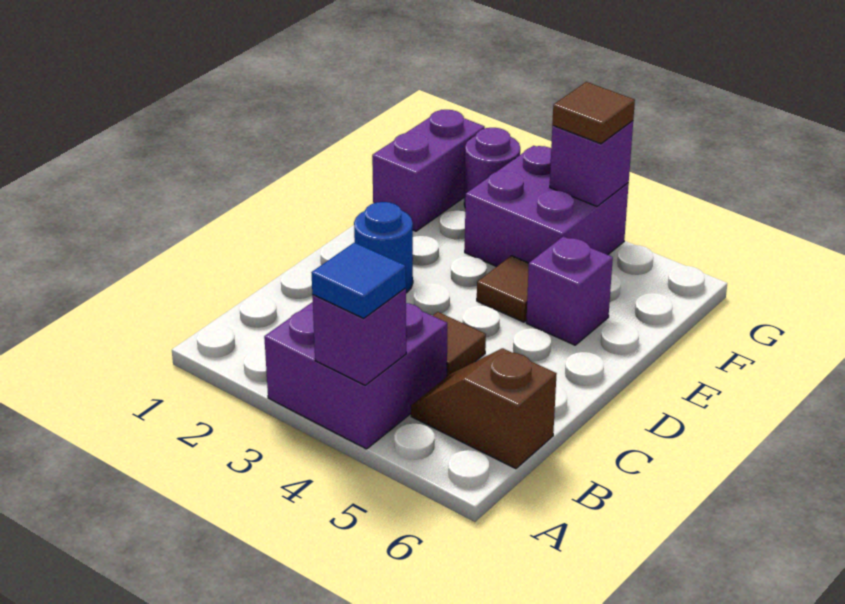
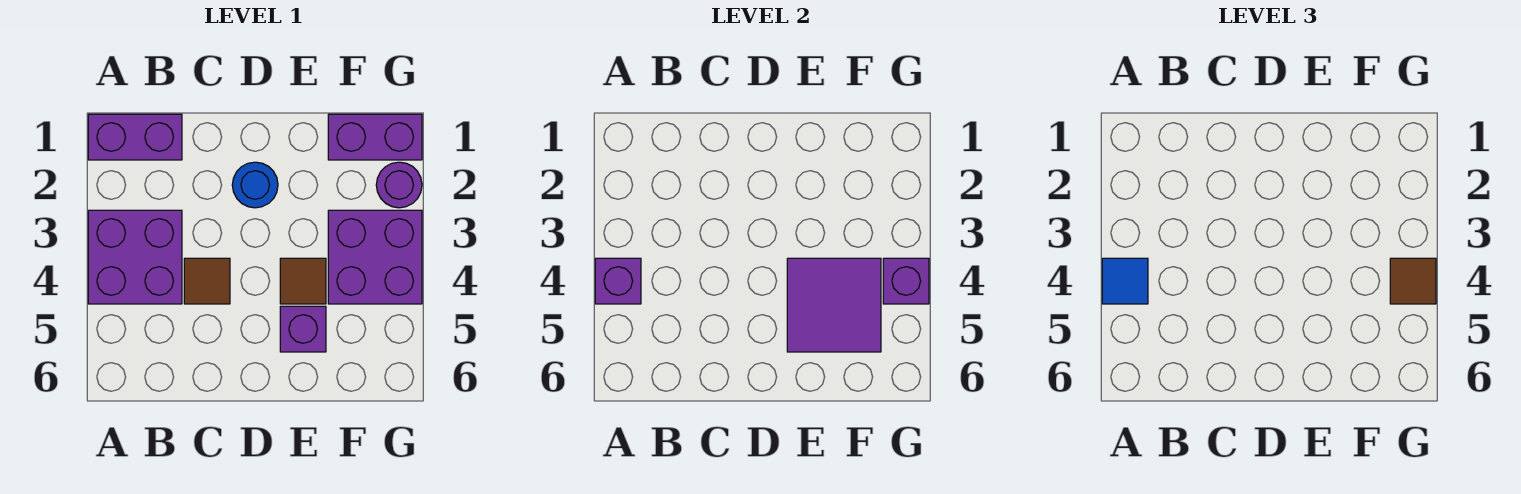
none -> purple 1x2 brick [88,114,182,160]
brown 1x2 slope [411,348,557,469] -> none
none -> purple 2x2 tile [787,258,881,352]

